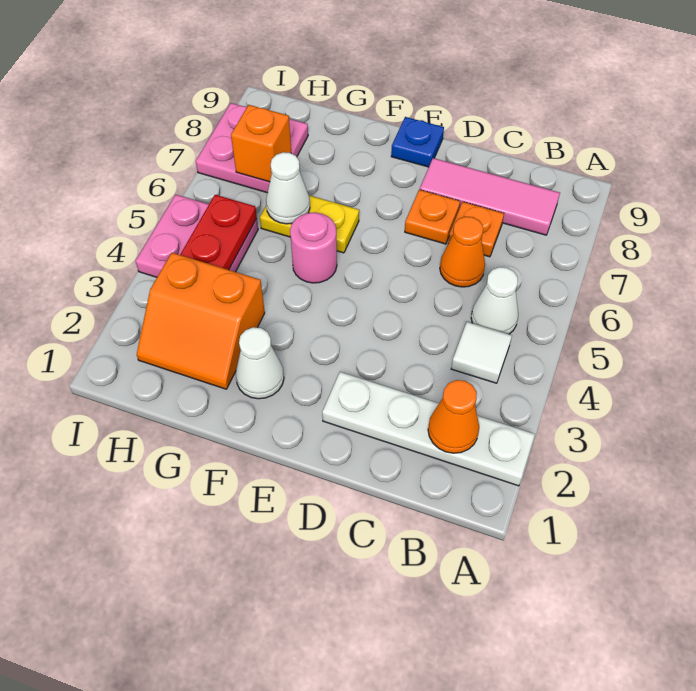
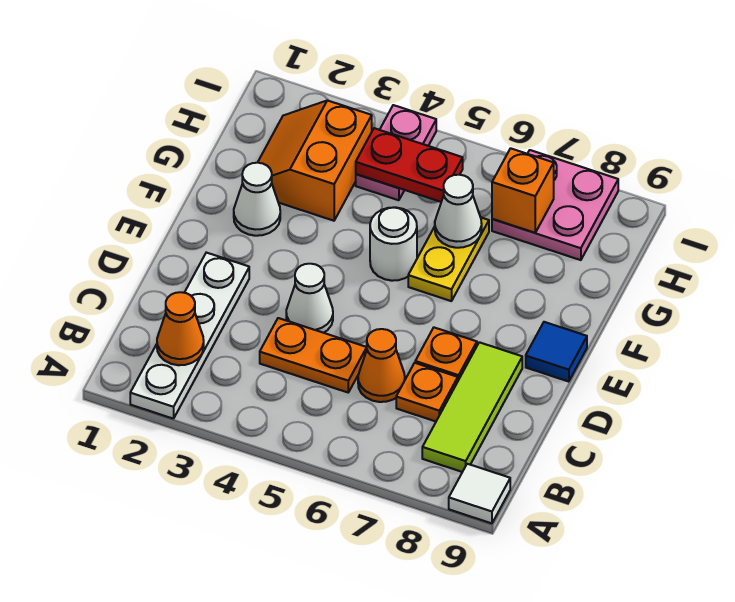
white 1x1 tile [451,322,512,383] -> white 1x1 tile moved to [449,464,510,523]
white 1x1 cone [471,267,518,334] -> white 1x1 cone moved to [286,264,333,333]
pink 1x3 tile [420,158,560,235] -> lime 1x3 tile [422,342,522,472]
none -> orange 1x2 plate [260,318,367,392]
blue 1x1 plate [391,117,444,167] -> blue 1x1 tile [526,322,587,382]
pink 1x1 round brick [290,212,337,283] -> white 1x1 round brick [370,207,417,281]
pink 2x2 plate [136,194,258,277] -> pink 1x2 plate [356,105,436,200]

